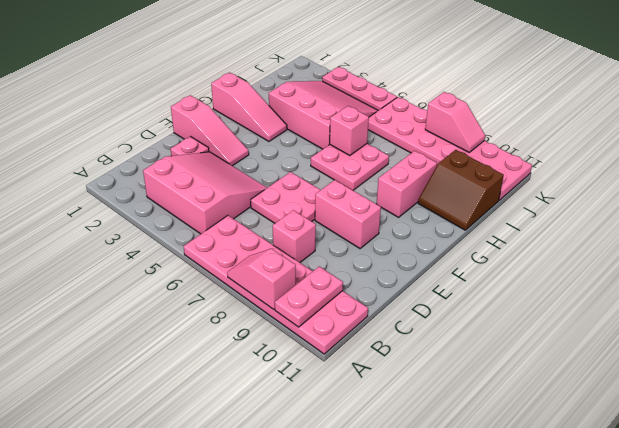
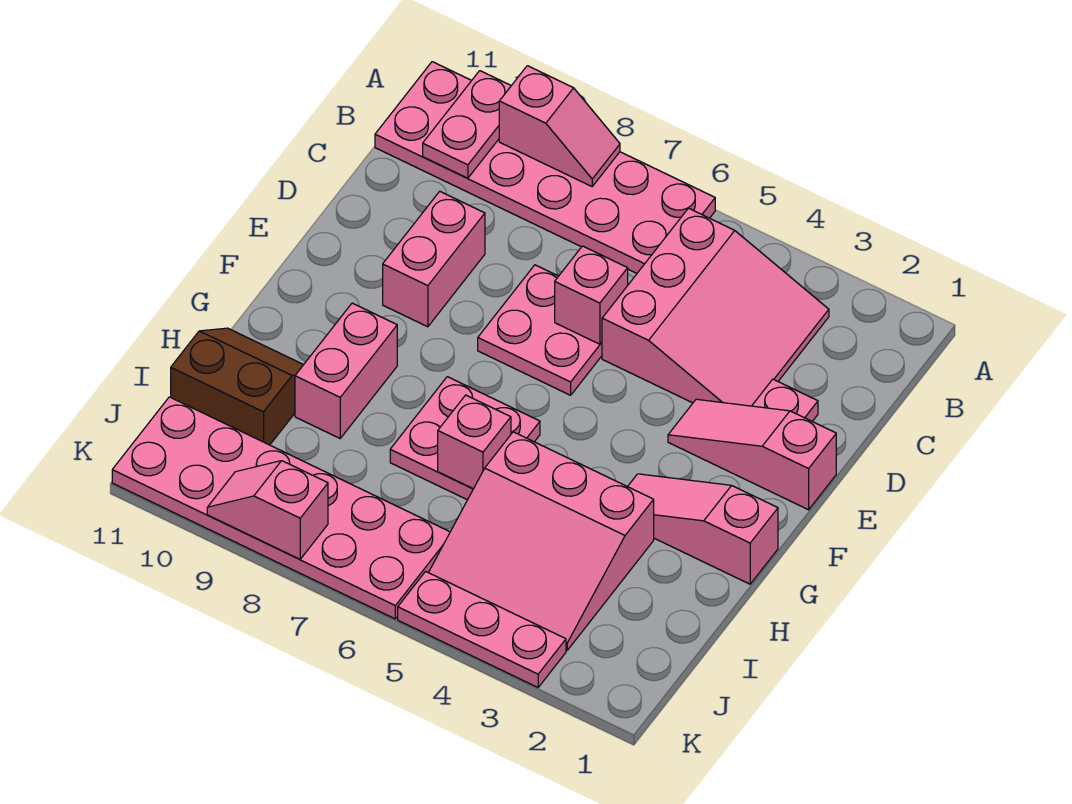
pink 3x3 slope [143,152,267,234] -> pink 3x3 slope turned to [602,208,829,406]
pink 1x1 brick [273,210,316,262] -> pink 1x1 brick moved to [555,246,628,344]
pink 1x2 brick [315,180,381,249] -> pink 1x2 brick turned to [383,191,485,327]

